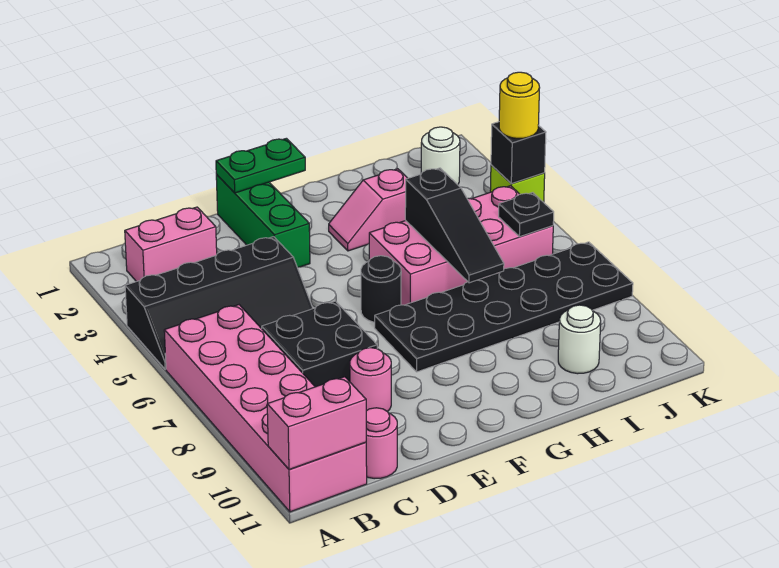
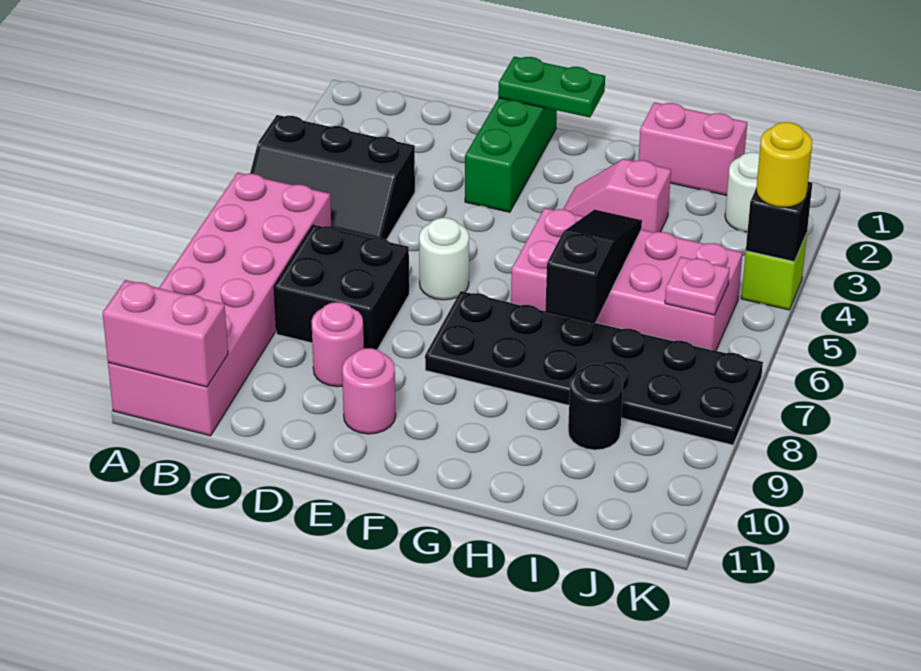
black 2x4 slope [125,237,313,369] -> black 2x3 slope [250,115,415,240]
pink 1x2 brick [125,207,217,282] -> pink 1x2 brick moved to [639,102,747,195]
pink 1x1 round brick [366,408,397,479] -> pink 1x1 round brick moved to [342,348,396,434]
black 1x1 round brick [361,256,401,322] -> black 1x1 round brick moved to [568,364,623,450]
black 1x3 slope [405,168,504,283] -> black 1x3 slope turned to [545,210,642,324]
white 1x1 round brick [558,305,601,374] -> white 1x1 round brick moved to [419,218,469,300]
black 1x1 plate [499,192,554,237] -> pink 1x1 plate [665,257,730,315]

